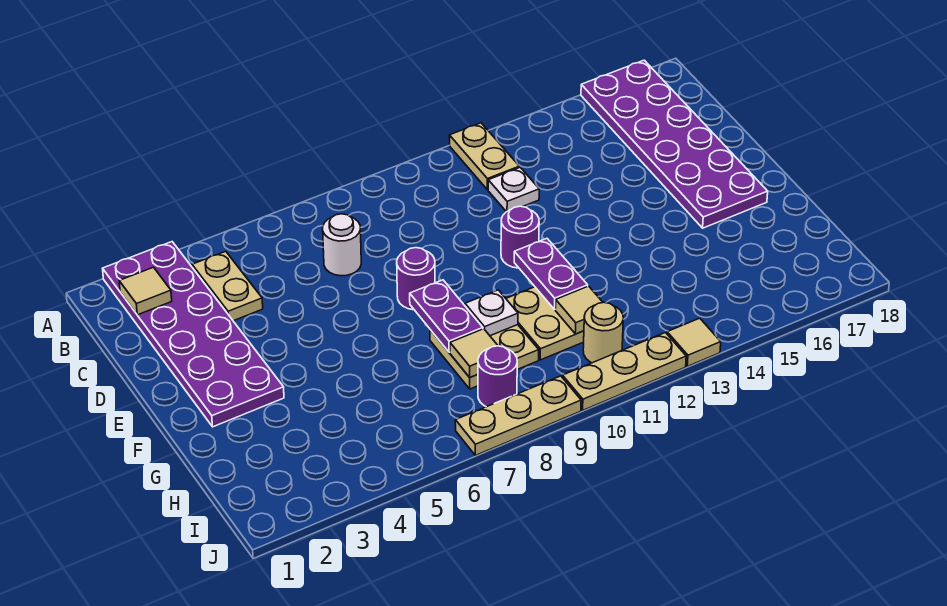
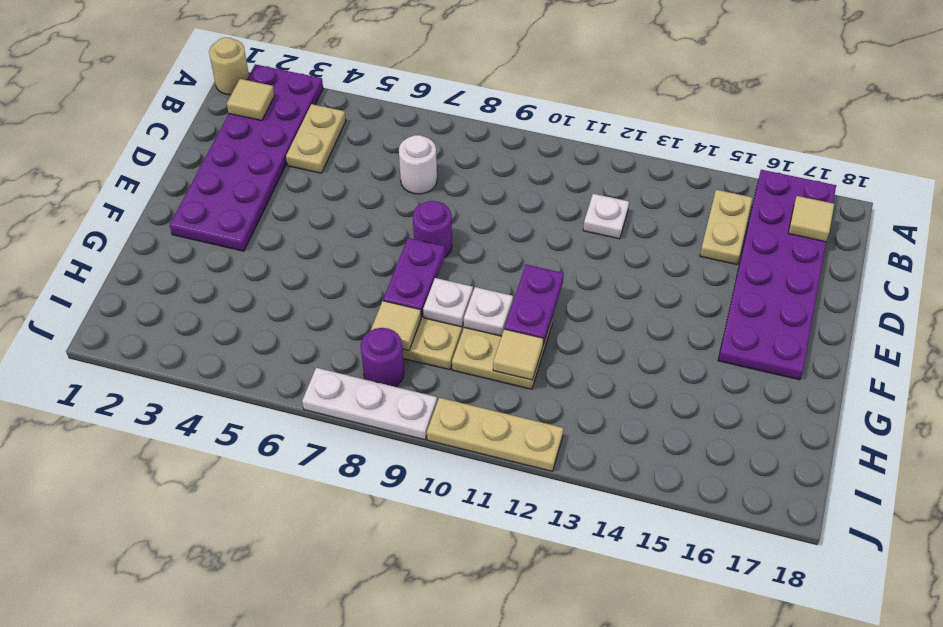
tan 1x2 plate [449,123,519,190] -> tan 1x2 plate moved to [700,190,752,265]
purple 1x1 round brick [501,206,539,268] -> none
none -> white 1x1 plate [464,287,513,336]
tan 1x1 round brick [583,302,623,363] -> tan 1x1 round brick moved to [209,37,249,95]
tan 1x3 plate [455,376,581,455] -> white 1x3 plate [302,368,437,440]
tan 1x1 tile [667,318,721,366] -> tan 1x1 tile moved to [788,196,834,242]

